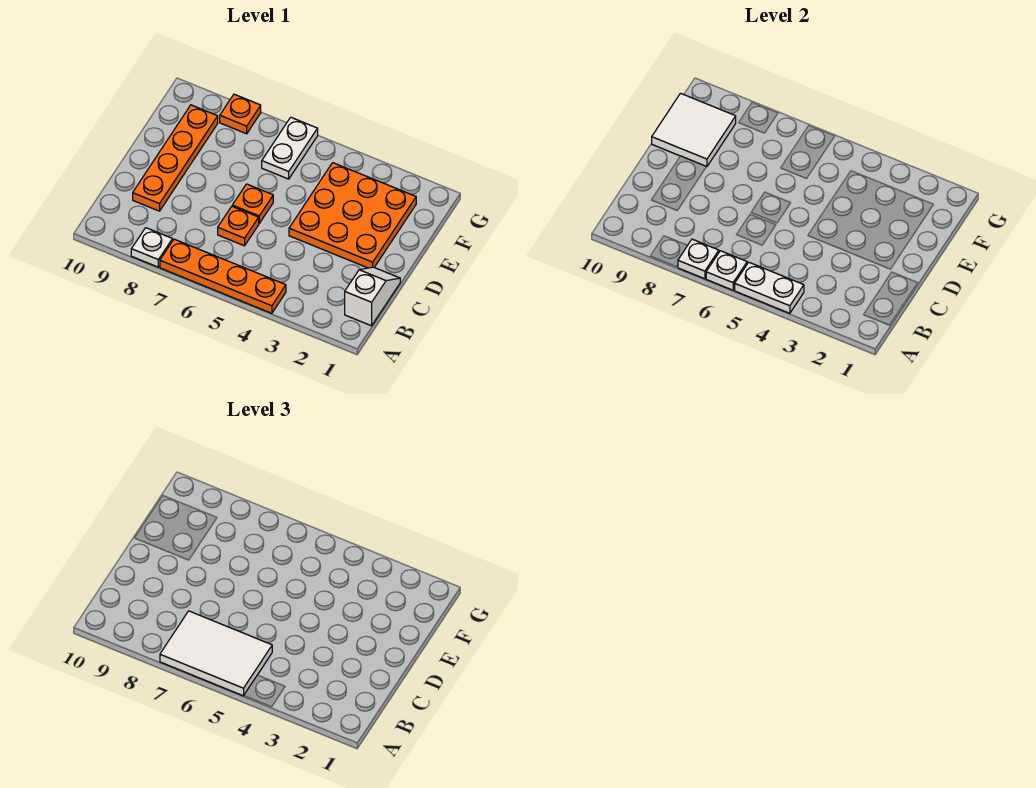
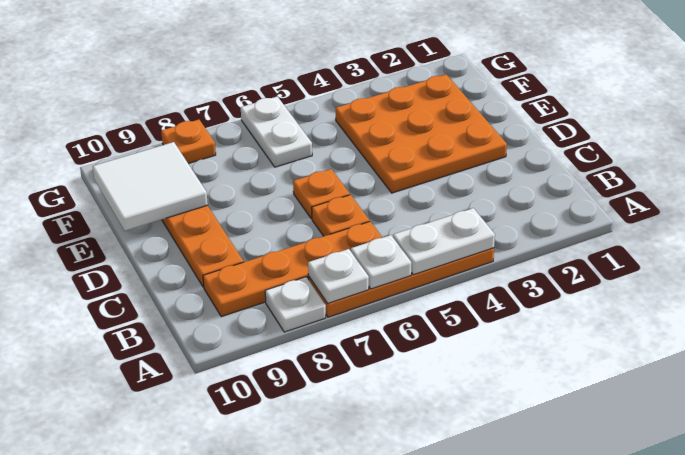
white 2x3 tile [160,611,272,696] -> none
white 1x2 slope [345,267,400,326] -> none
none -> orange 1x4 plate [203,221,383,317]

